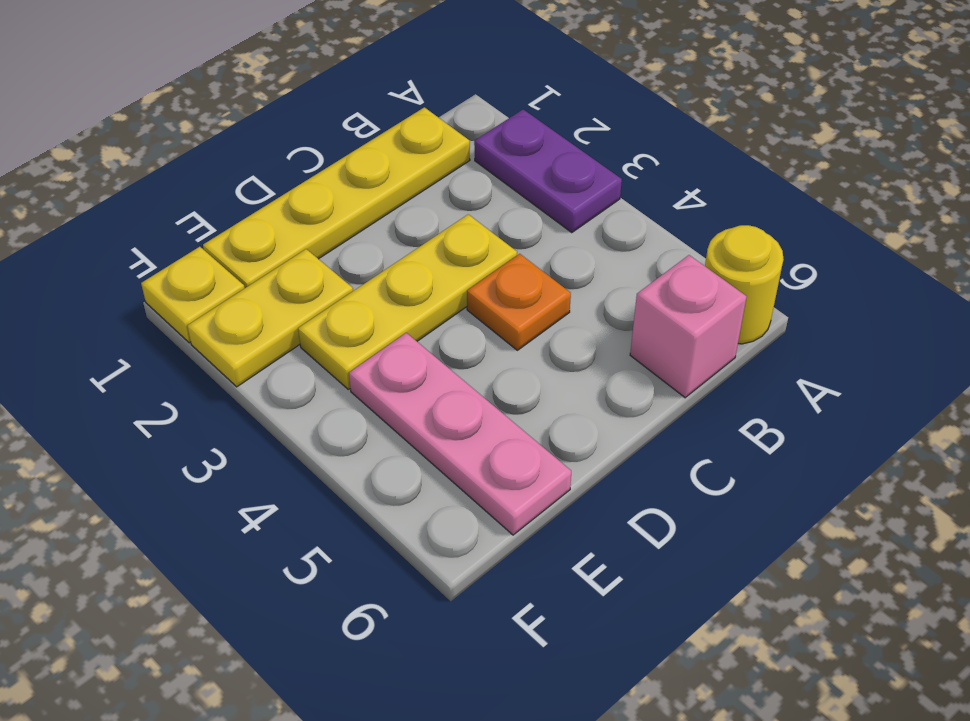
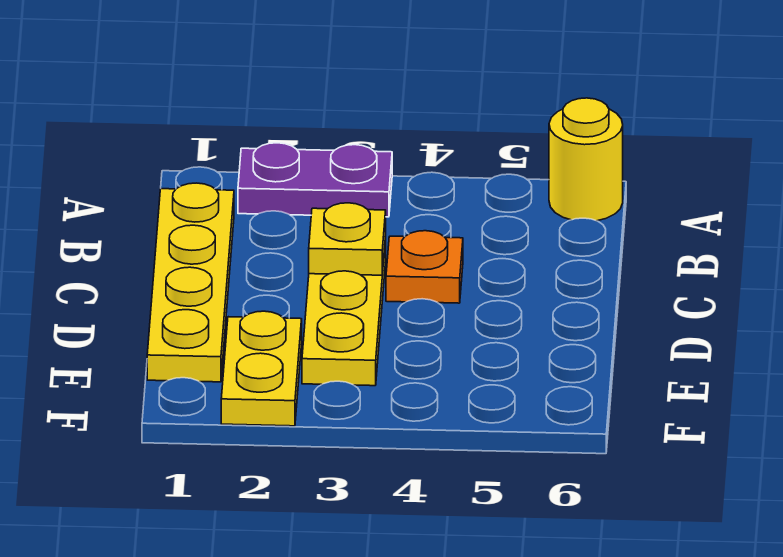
pink 1x1 brick [630,255,747,398] -> none
pink 1x3 plate [349,333,571,535] -> none
yellow 1x1 plate [141,247,245,343] -> yellow 1x1 plate moved to [309,203,386,275]

